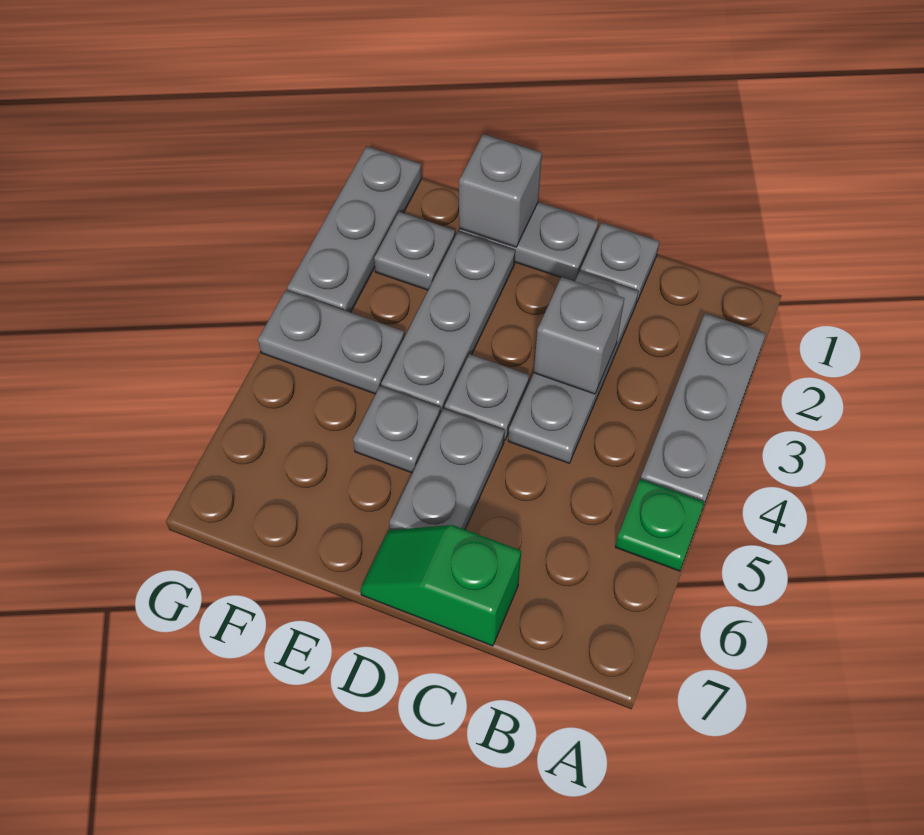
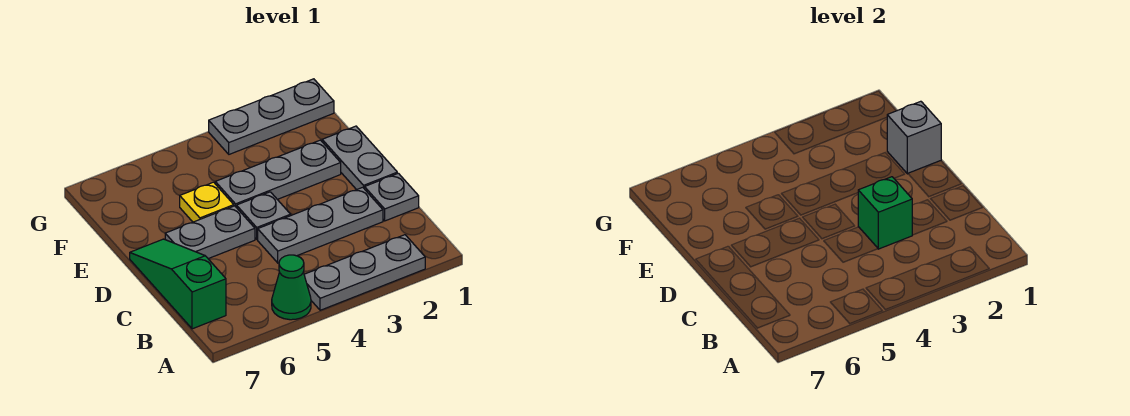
green 1x1 plate [615,479,705,571] -> green 1x1 cone [272,255,311,320]
grey 1x1 brick [534,277,624,394] -> green 1x1 brick [858,177,912,249]
green 1x2 slope [360,525,521,646] -> green 1x3 slope [130,239,226,329]
grey 1x1 plate [353,386,440,473] -> yellow 1x1 plate [180,182,234,222]
grey 1x1 plate [374,212,455,290] -> none
grey 1x2 plate [258,290,404,394] -> none

